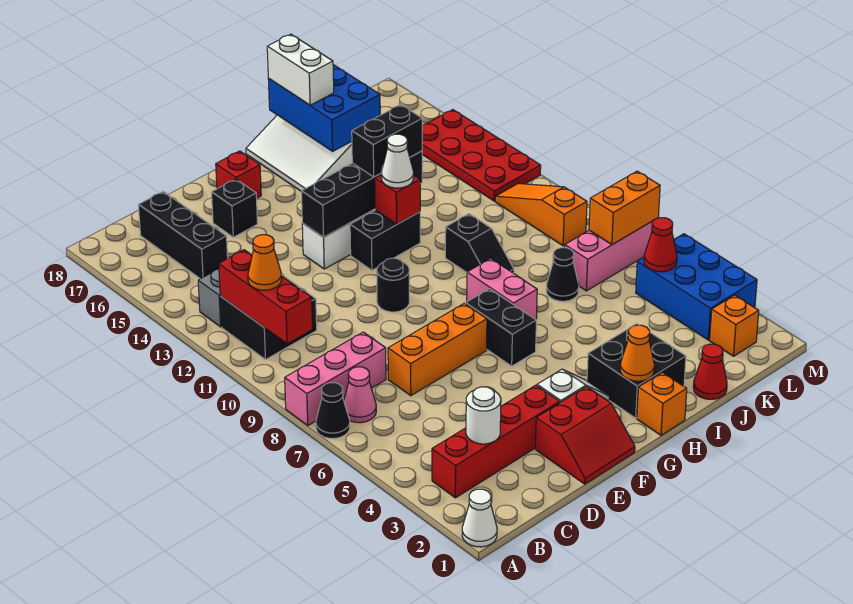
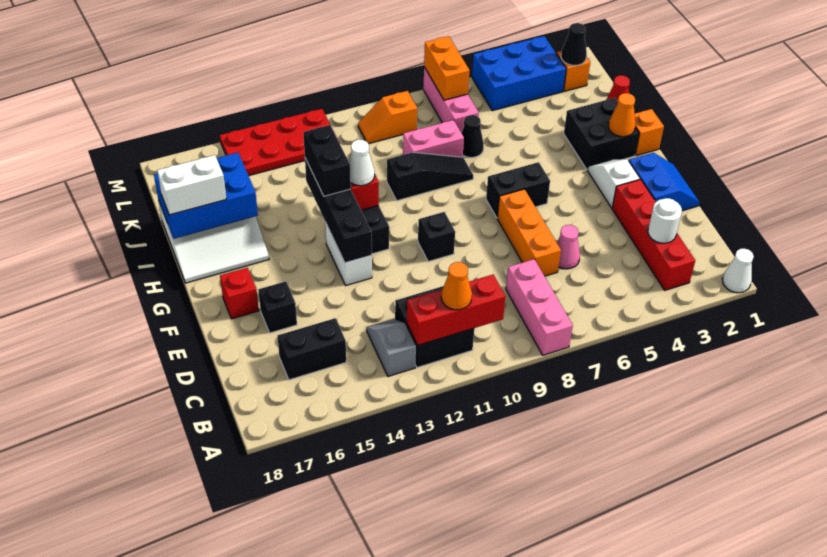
black 1x1 cone [316,383,350,438] -> black 1x1 cone moved to [561,23,587,65]
pink 1x1 cone [344,367,376,423] -> pink 1x1 cone moved to [557,225,580,269]
black 1x3 brick [138,192,228,279] -> black 1x2 brick [278,318,346,380]
red 2x2 slope [535,387,635,484] -> blue 2x2 slope [629,153,699,211]
black 1x1 round brick [377,258,409,312] -> black 1x1 brick [418,212,455,262]
pink 1x2 brick [467,259,537,319] -> pink 1x2 brick moved to [403,120,464,157]
black 1x2 slope [445,214,514,273] -> black 1x3 slope [387,152,473,201]
red 1x1 cone [644,218,677,272] -> none
orange 1x3 slope [495,183,587,246] -> orange 1x2 slope [358,91,417,144]

